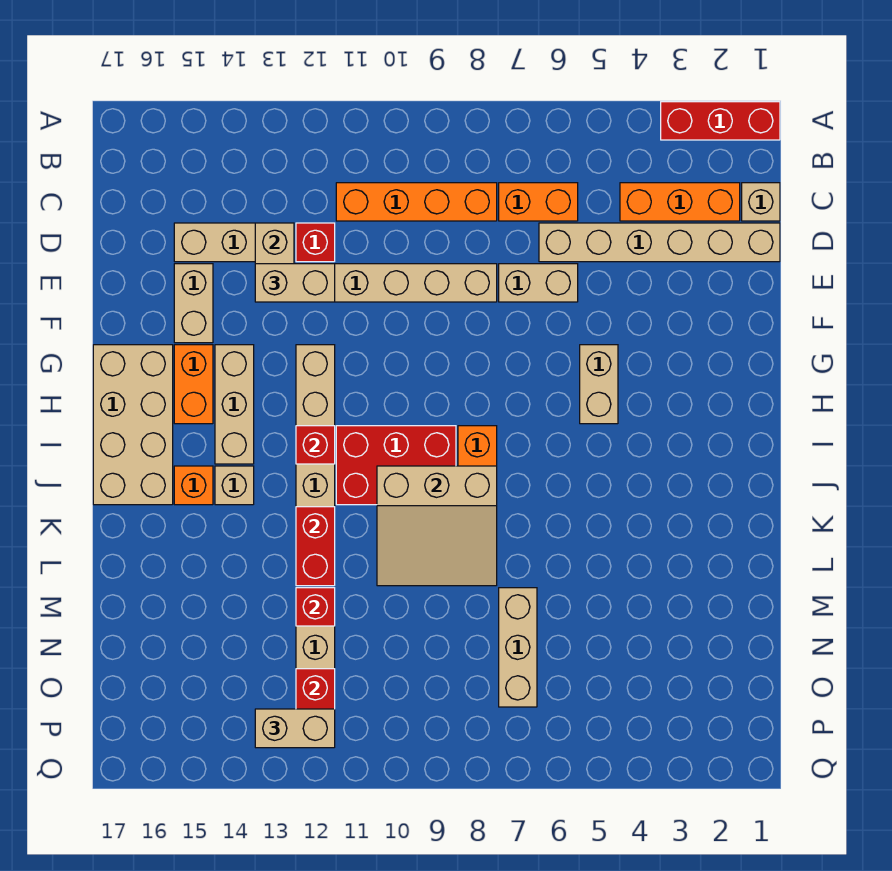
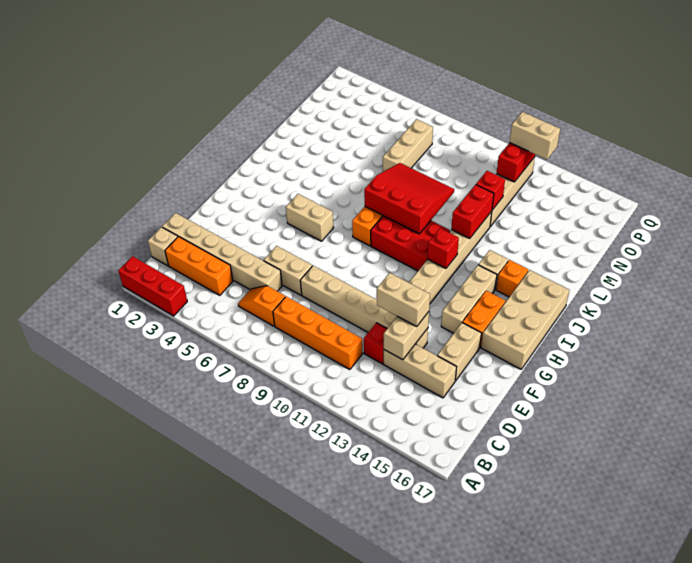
orange 1x2 brick [499,183,578,221] -> orange 1x2 slope [238,286,285,326]
tan 1x2 brick [580,345,618,424] -> tan 1x2 brick turned to [286,194,334,241]
tan 3x3 slope [377,466,497,586] -> red 3x3 slope [364,163,454,234]

